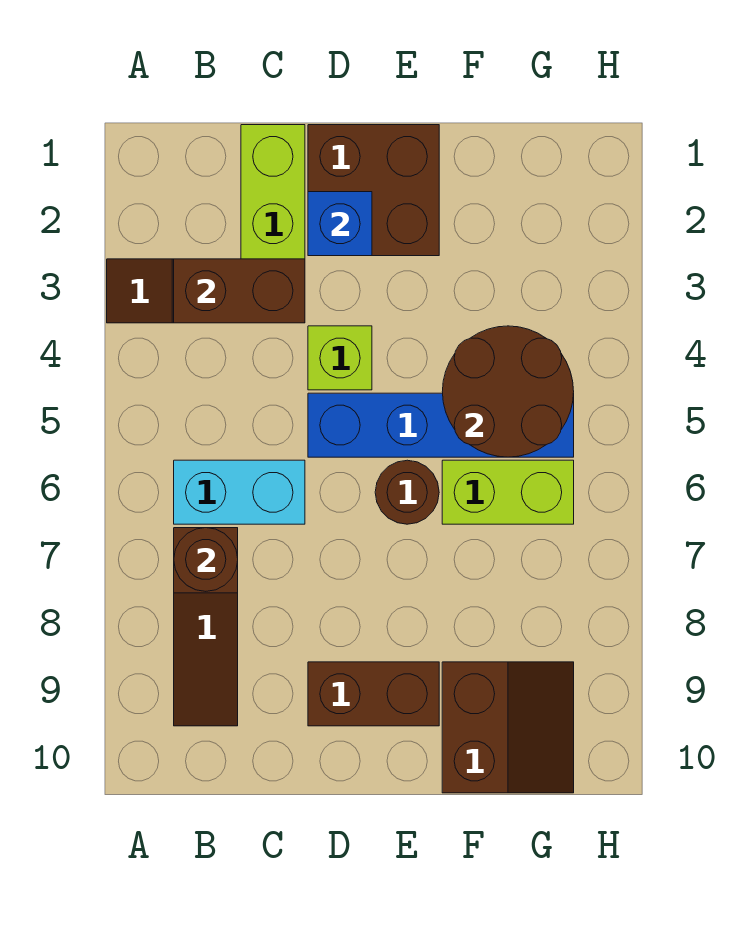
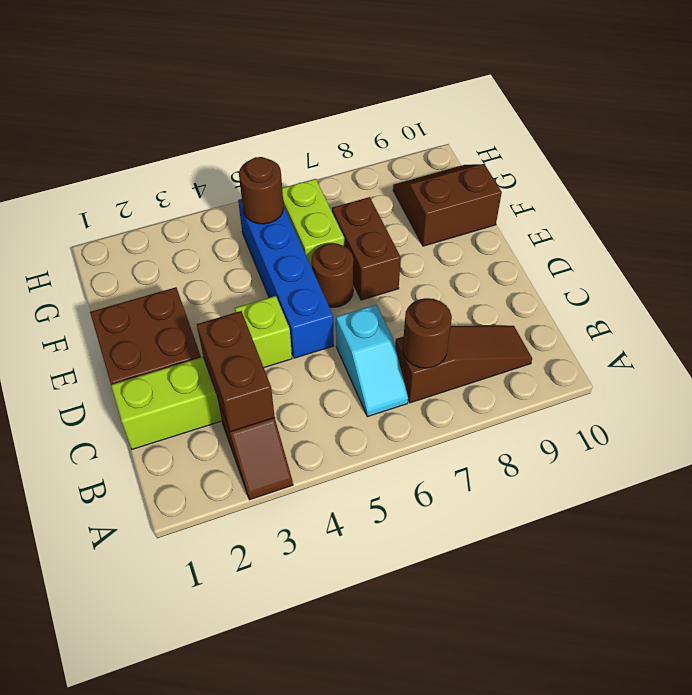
cyan 1x2 brick [174,460,305,524] -> cyan 1x2 slope [336,305,408,417]
blue 1x1 brick [308,192,372,256] -> none
brown 1x2 brick [308,662,439,726] -> brown 1x2 brick moved to [332,197,401,300]
brown 2x2 round brick [442,326,574,457] -> brown 1x1 round brick [239,157,284,224]

